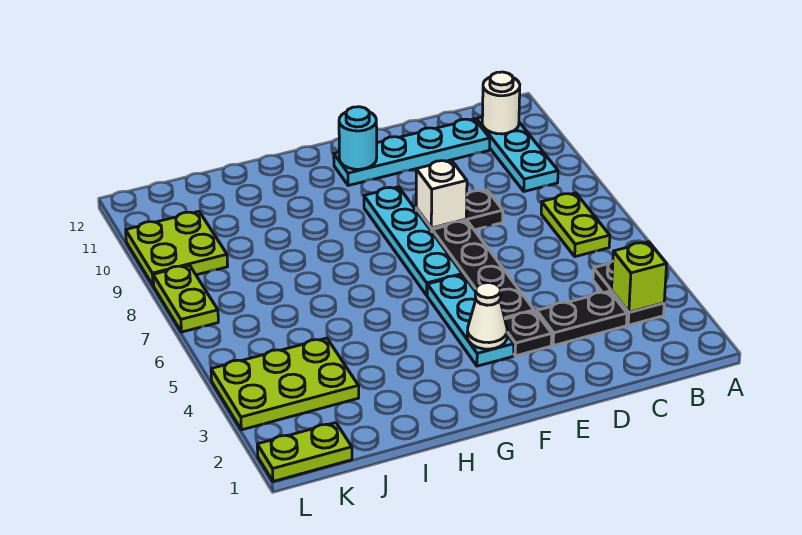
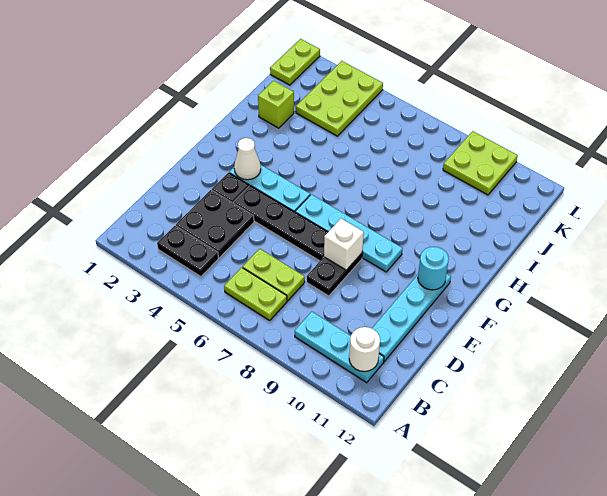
lime 1x1 brick [612,242,667,312] -> lime 1x1 brick moved to [258,81,294,128]
black 1x2 plate [537,291,627,346] -> black 2x2 plate [176,190,254,258]
lime 1x2 plate [153,265,218,332] -> lime 1x2 plate moved to [243,249,305,301]

